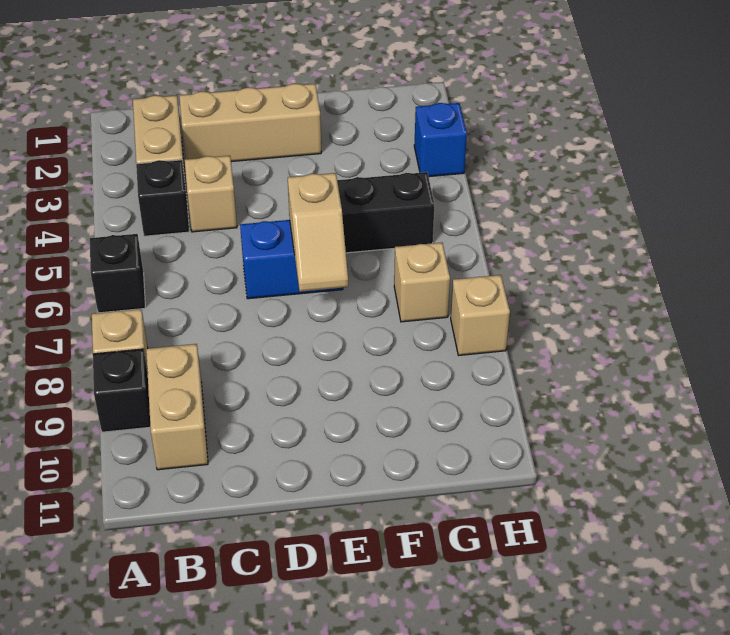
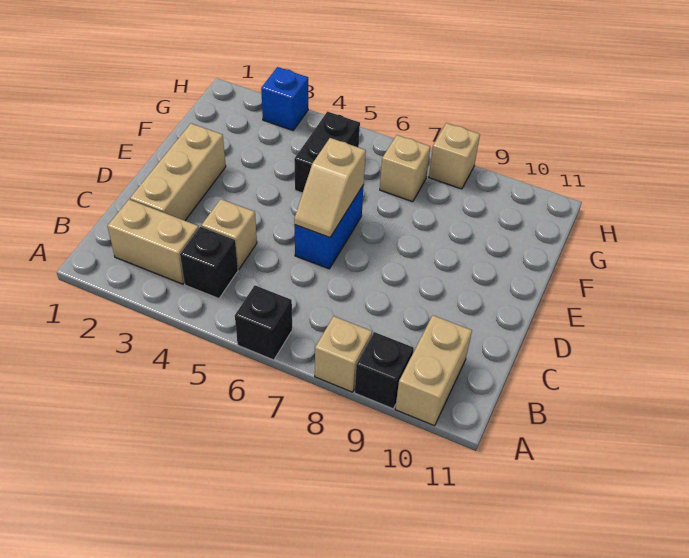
tan 1x2 brick [146,344,208,470] -> tan 1x2 brick turned to [395,315,472,426]
tan 1x2 slope [288,173,348,292] -> tan 1x2 slope turned to [294,138,366,238]

